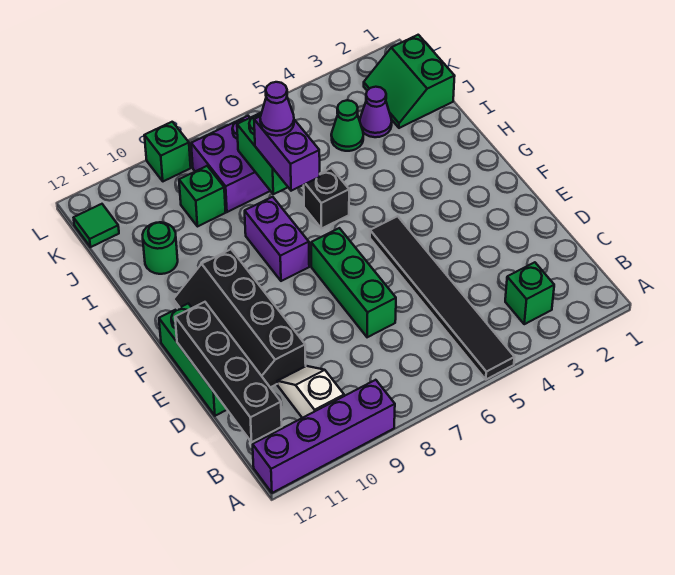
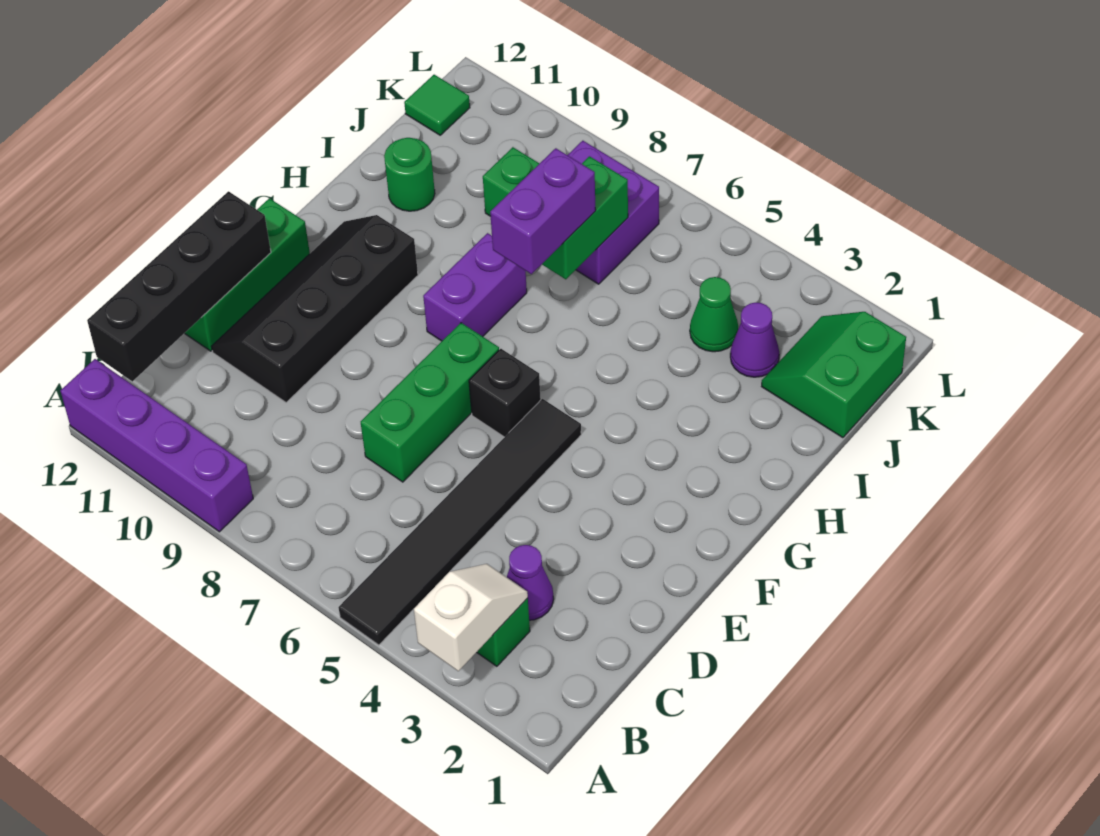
white 1x2 slope [277,366,344,418] -> white 1x2 slope moved to [414,564,528,671]
black 1x1 brick [304,168,349,229] -> black 1x1 brick moved to [469,349,541,437]
purple 1x1 cone [260,82,294,136] -> purple 1x1 cone moved to [507,545,554,620]
green 1x1 brick [144,122,191,181] -> none

